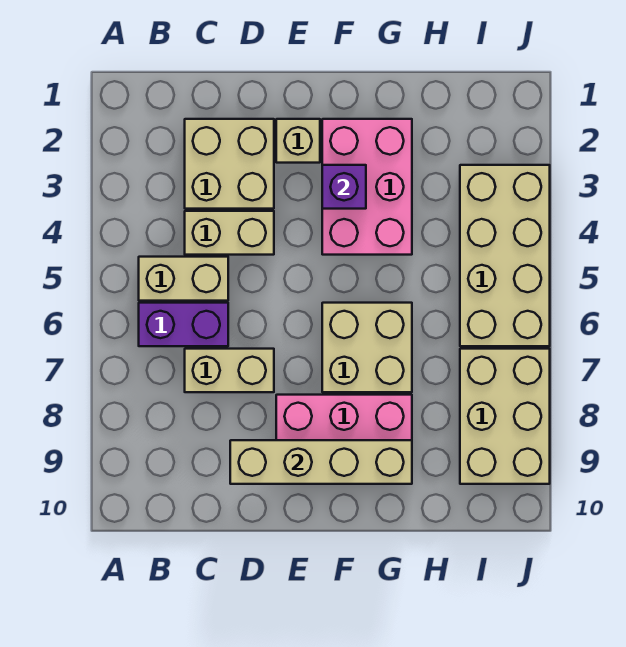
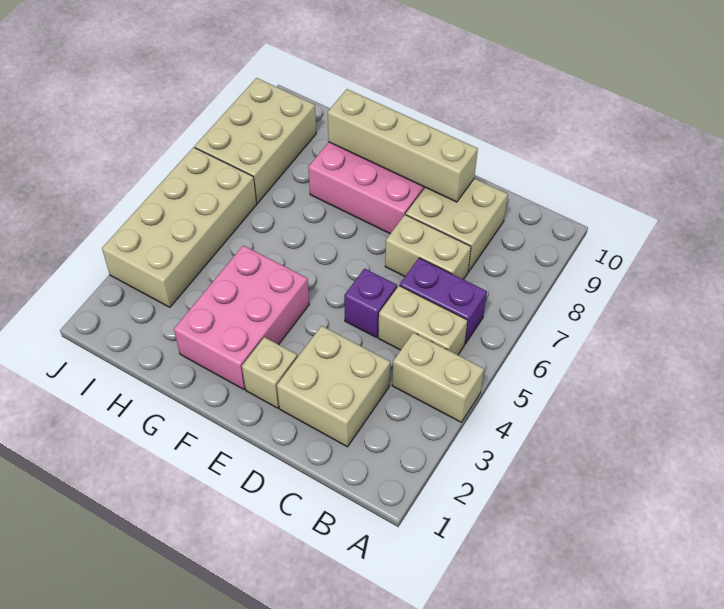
tan 1x2 brick [185,211,274,255] -> tan 1x2 brick moved to [392,332,484,422]
purple 1x1 brick [322,165,366,209] -> purple 1x1 brick moved to [344,269,397,337]
tan 2x2 brick [322,303,412,392] -> tan 2x2 brick moved to [406,178,508,272]

